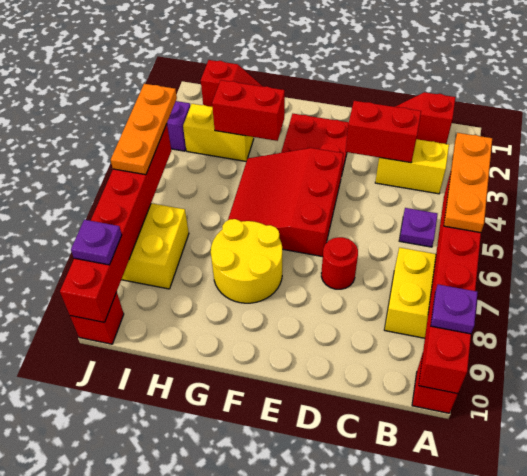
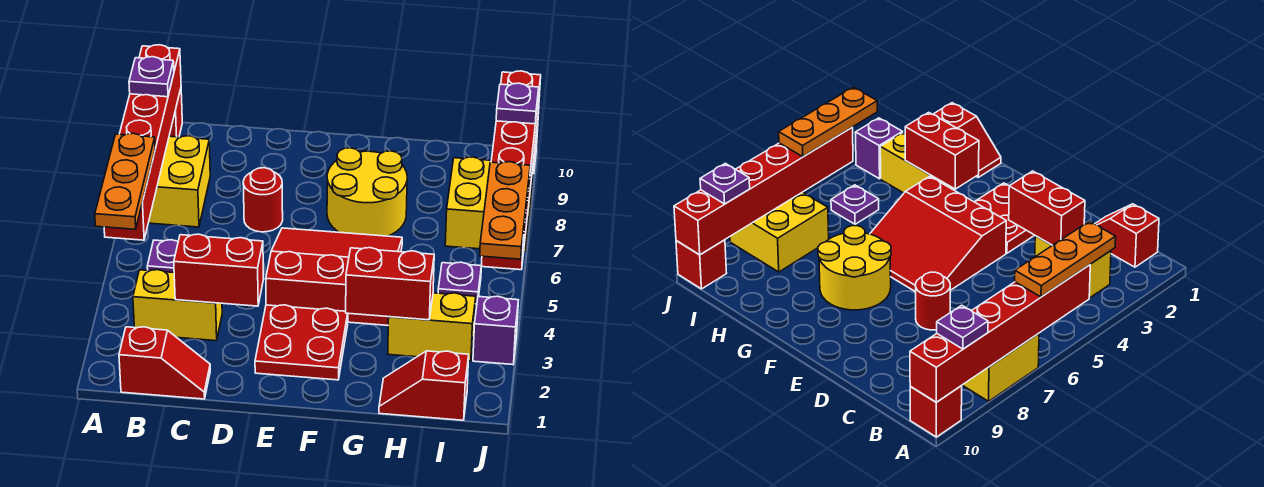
red 3x3 slope [228,148,343,257] -> red 3x3 slope turned to [266,228,402,325]
none -> purple 1x1 plate [438,262,481,304]

